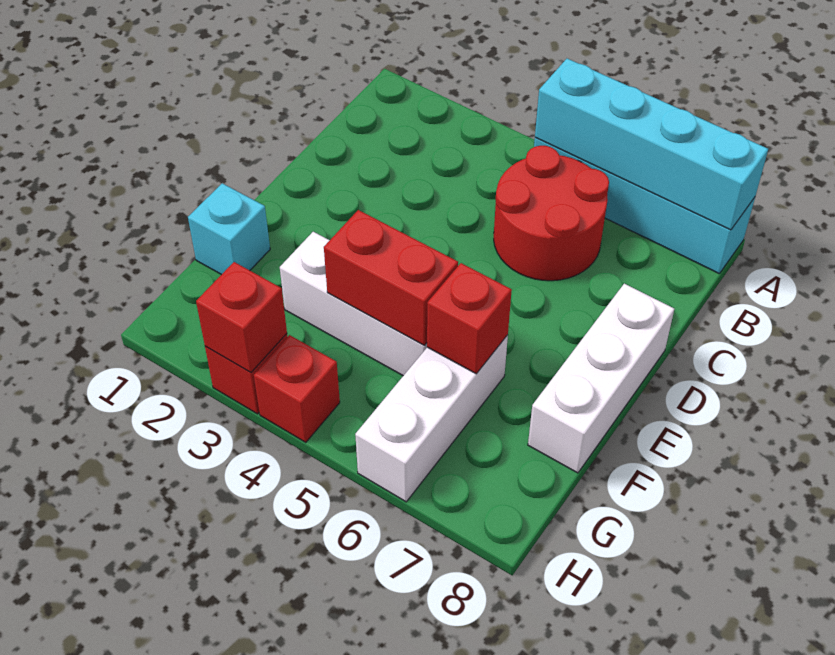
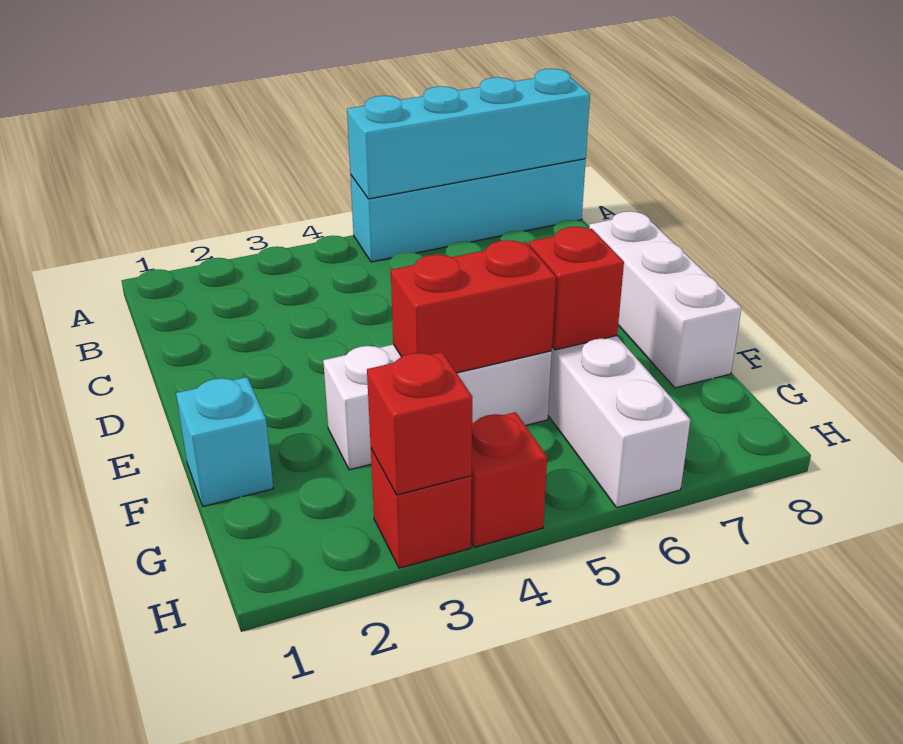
red 2x2 round brick [494,146,609,281] -> none

